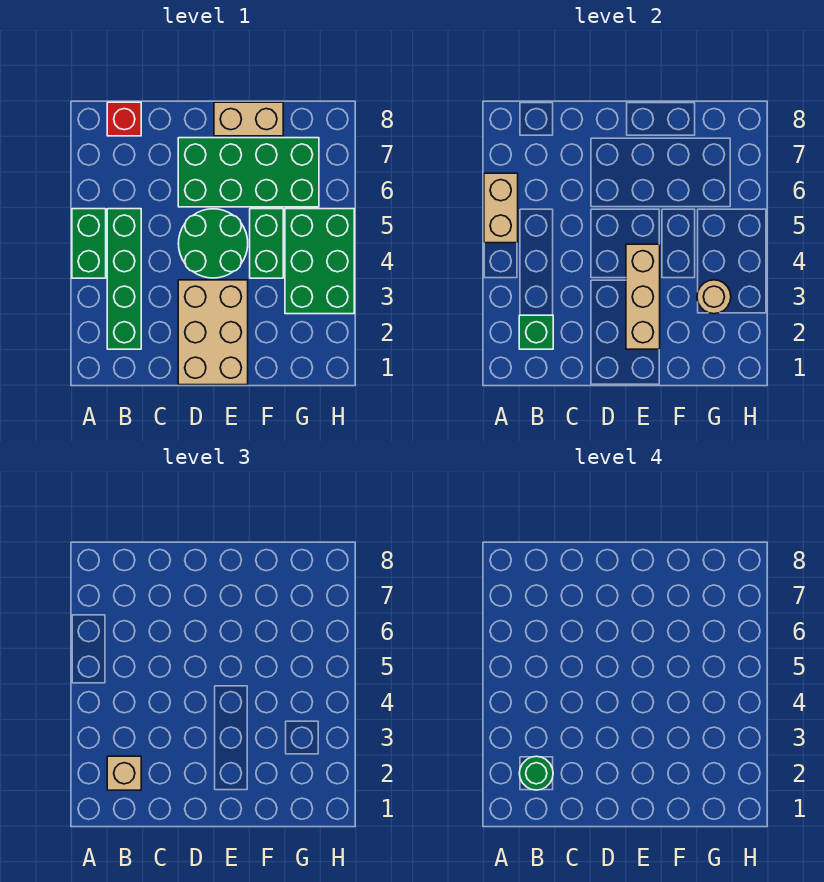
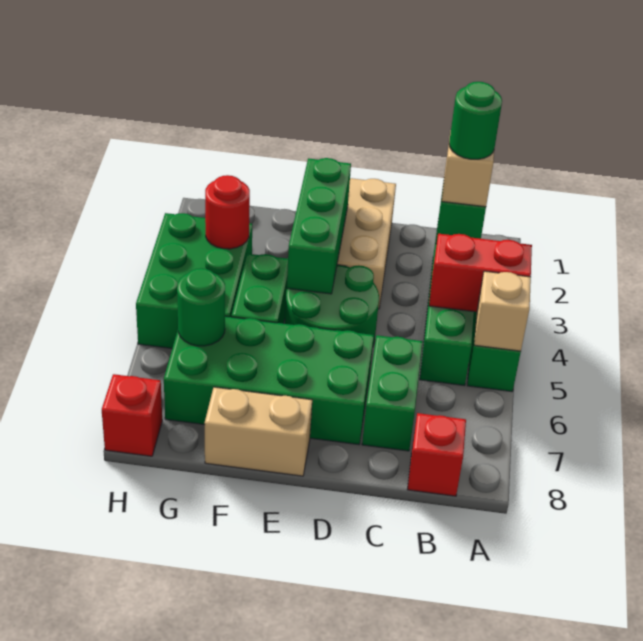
none -> red 1x2 brick [429,234,532,312]
tan 1x2 brick [484,173,518,243] -> tan 1x1 brick [474,271,531,351]
none -> green 1x2 brick [362,335,423,451]
tan 1x3 brick [626,244,660,349] -> green 1x3 brick [287,158,351,294]
tan 1x1 round brick [697,280,731,314] -> red 1x1 round brick [205,175,250,249]
none -> green 1x1 round brick [177,268,225,346]
none -> red 1x1 brick [102,374,162,456]

